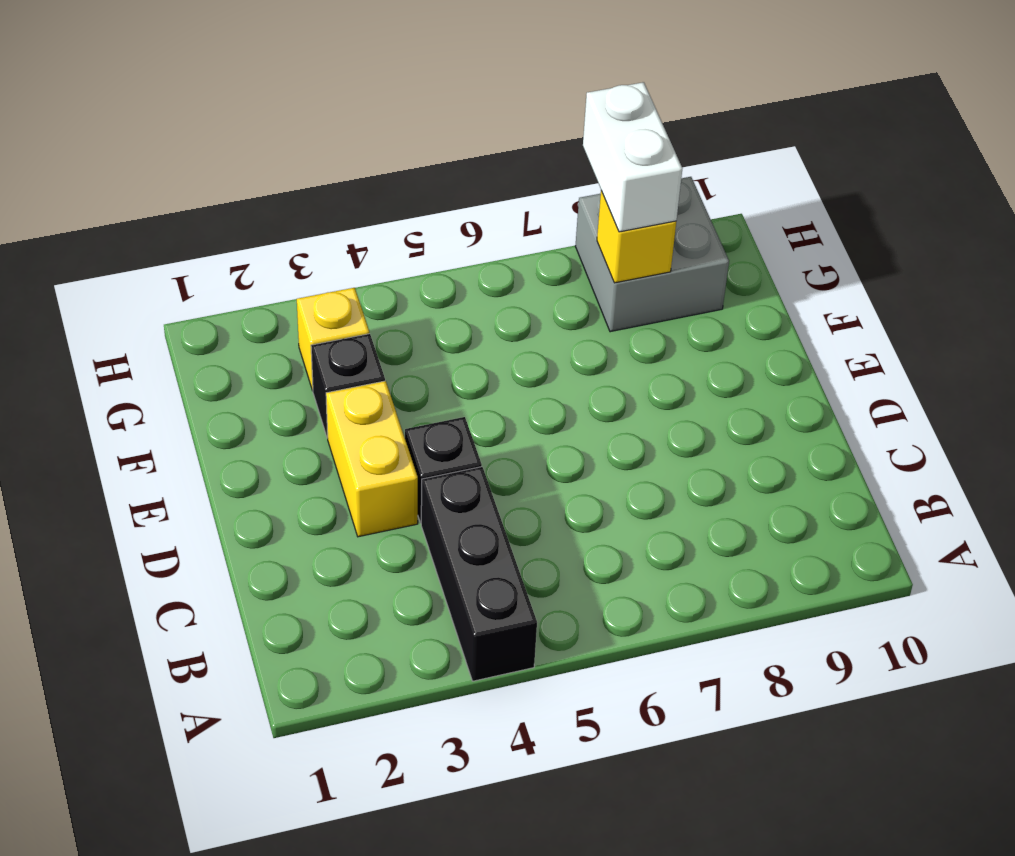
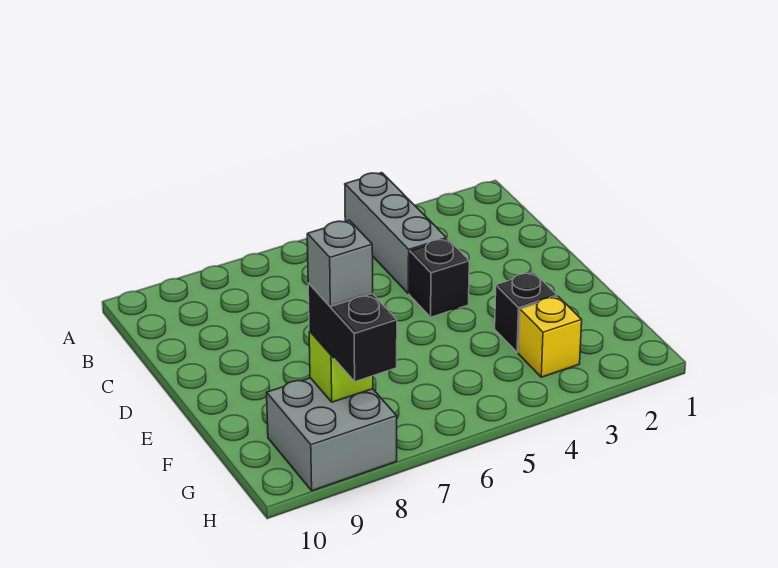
black 1x3 brick [421,467,537,681] -> grey 1x3 brick [345,173,447,294]
yellow 1x2 brick [326,381,418,537] -> none
yellow 1x1 brick [597,191,676,283] -> lime 1x1 brick [309,331,373,402]
white 1x2 brick [583,82,682,232] -> black 1x2 brick [308,283,397,382]
none -> grey 1x1 brick [307,220,373,307]

